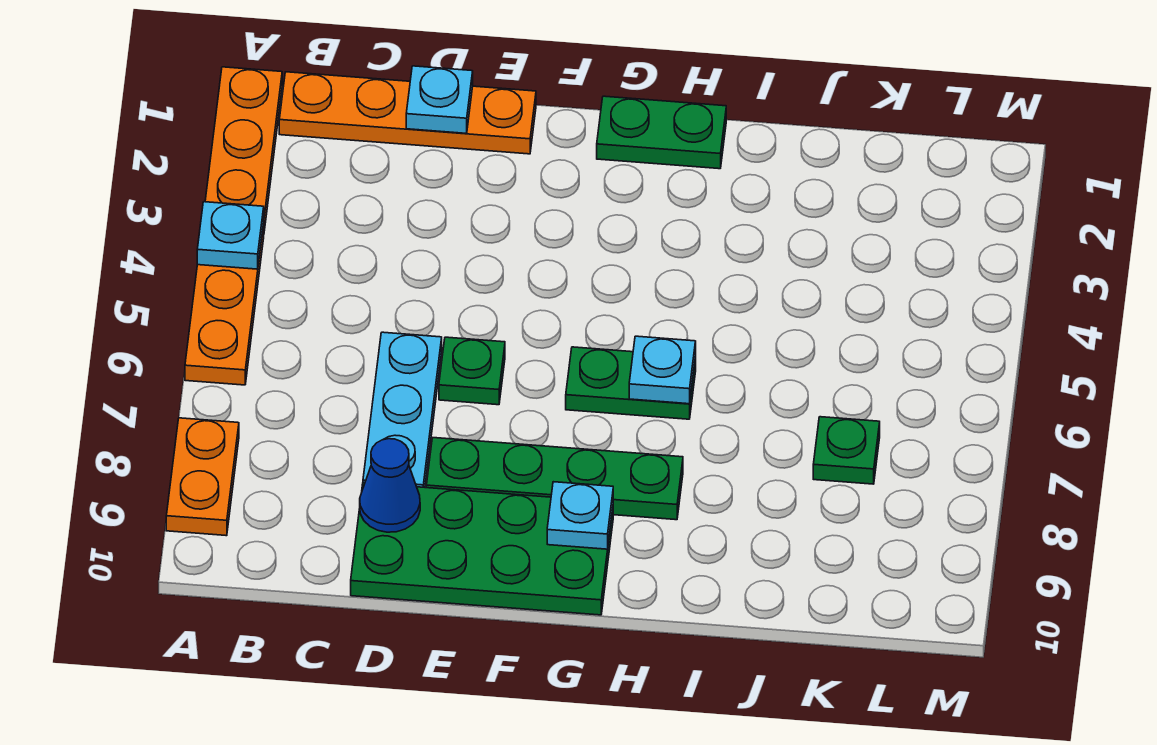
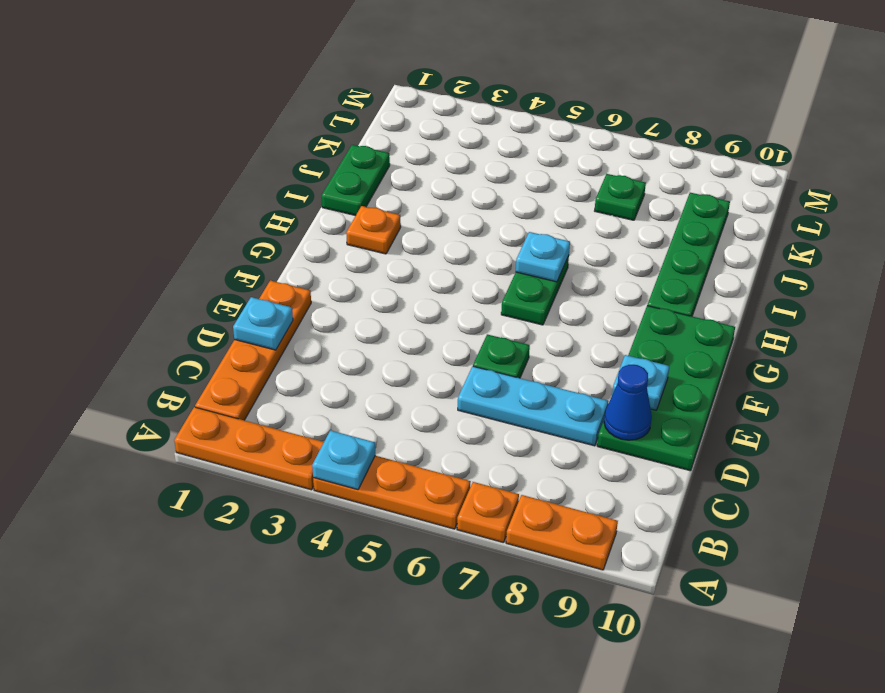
none -> orange 1x1 plate [457,482,519,543]
green 1x4 plate [426,438,683,520] -> green 1x4 plate moved to [647,193,730,316]
green 1x2 plate [597,96,726,169] -> green 1x2 plate moved to [322,145,390,216]
cyan 1x1 plate [547,482,613,549] -> cyan 1x1 plate moved to [612,355,669,410]
none -> orange 1x1 plate [346,206,401,254]

